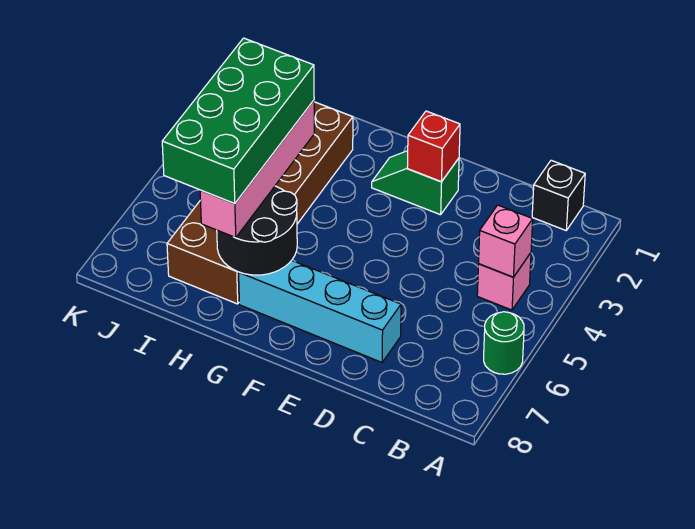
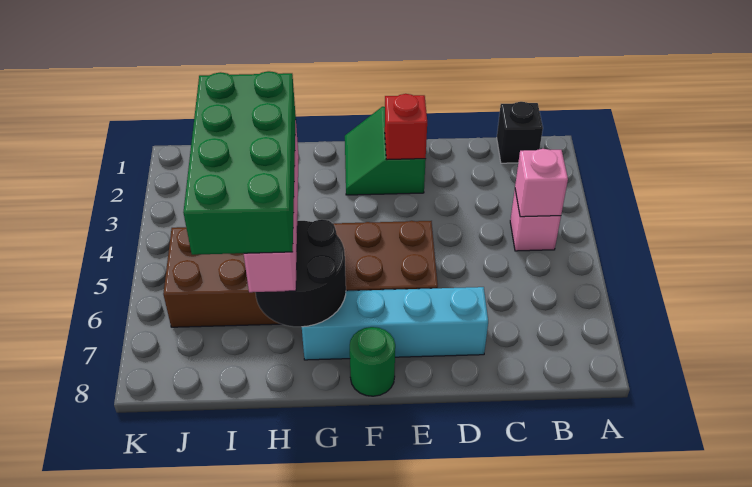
green 1x1 round brick [484,312,524,374] -> green 1x1 round brick moved to [350,327,395,396]
green 1x2 slope [372,151,459,215] -> green 2x2 slope [345,107,426,195]
brown 2x6 brick [167,102,353,304] -> brown 2x6 brick turned to [163,221,438,327]

